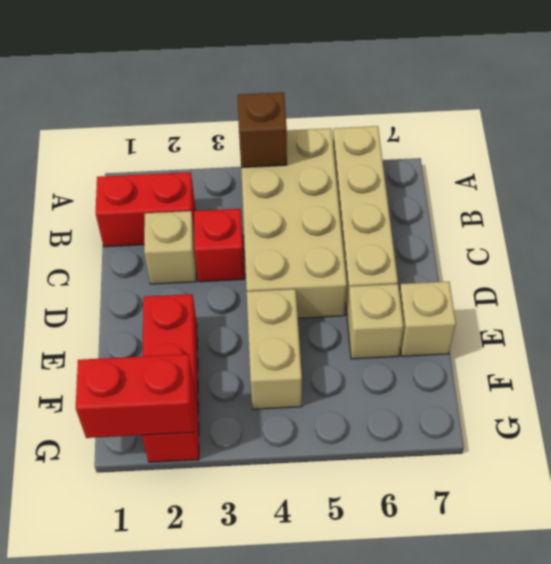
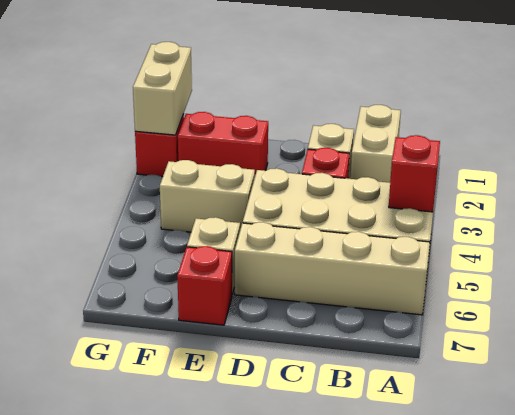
brown 1x1 brick [237,92,287,168] -> red 1x1 brick [389,135,440,212]
red 1x2 brick [96,172,195,247] -> tan 1x2 brick [350,105,401,183]
tan 1x1 brick [399,282,456,356] -> red 1x1 brick [177,246,232,325]
red 1x2 brick [76,354,194,438] -> tan 1x2 brick [133,42,192,135]

